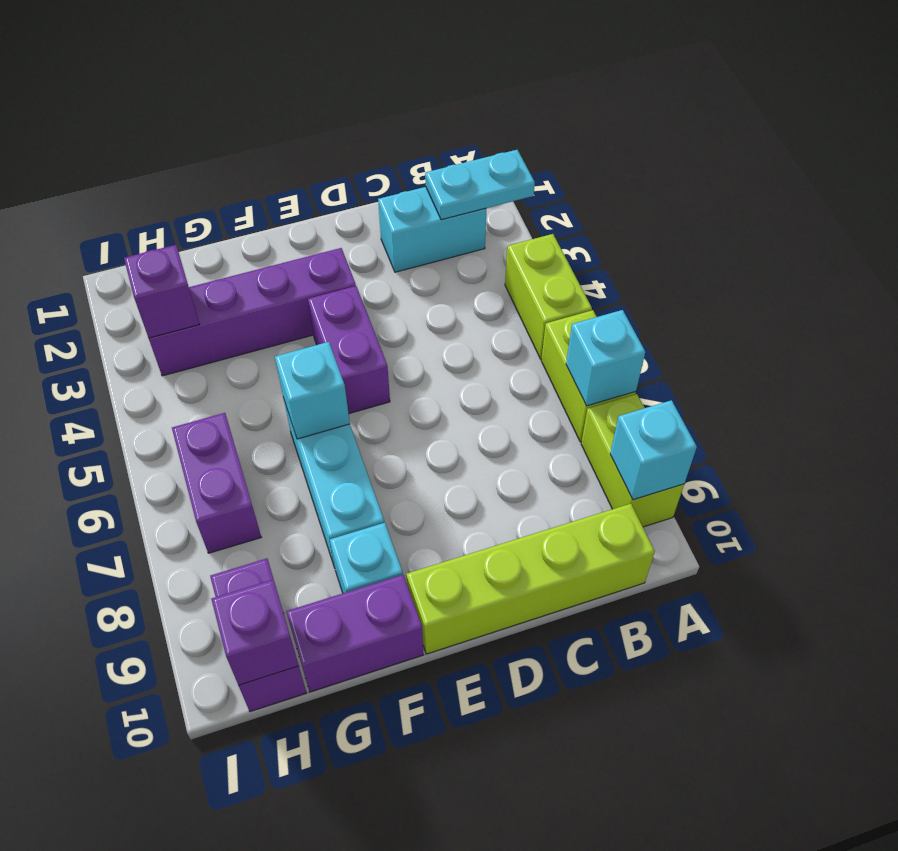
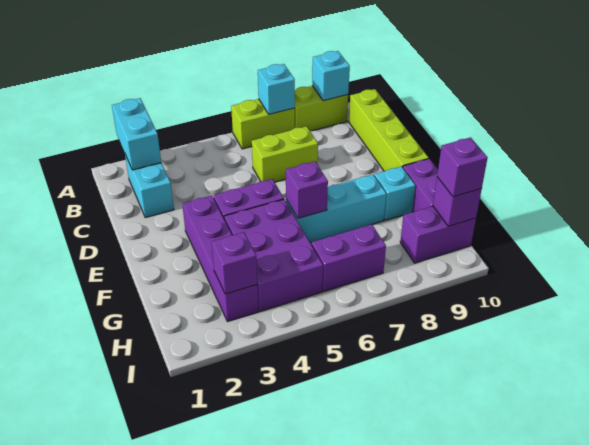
cyan 1x2 plate [425,150,535,220] -> cyan 1x2 brick [112,98,161,170]
lime 1x2 brick [505,234,592,359] -> lime 1x2 brick moved to [252,126,318,182]
none -> purple 2x3 brick [224,199,323,311]
cyan 1x1 brick [275,342,350,439] -> purple 1x1 brick [286,161,328,218]
none -> purple 1x1 brick [437,137,488,197]

